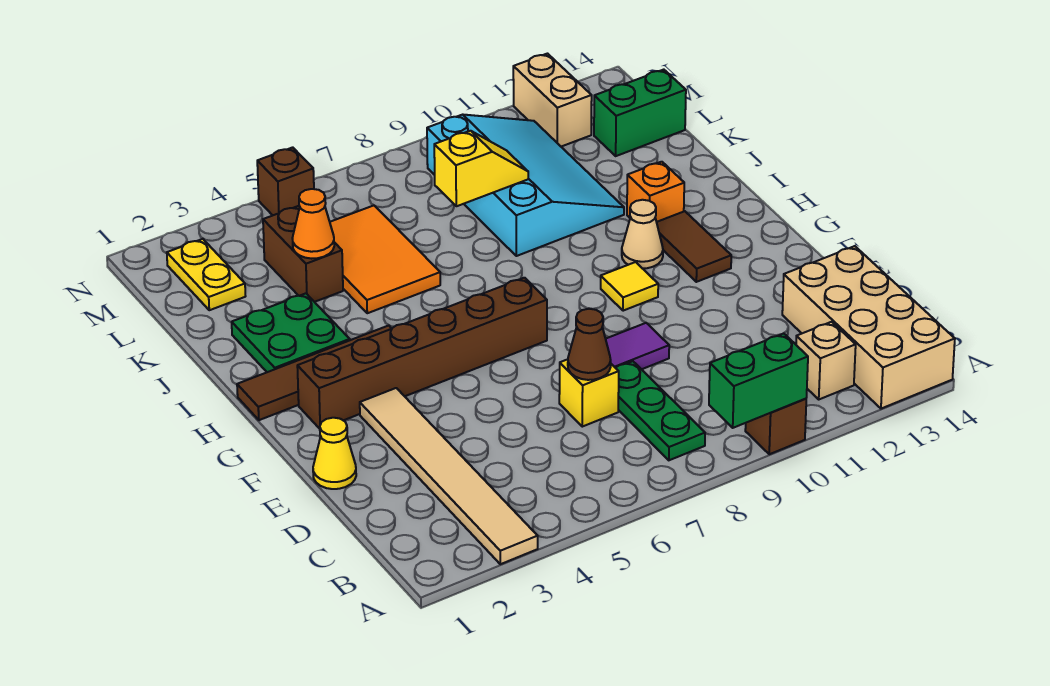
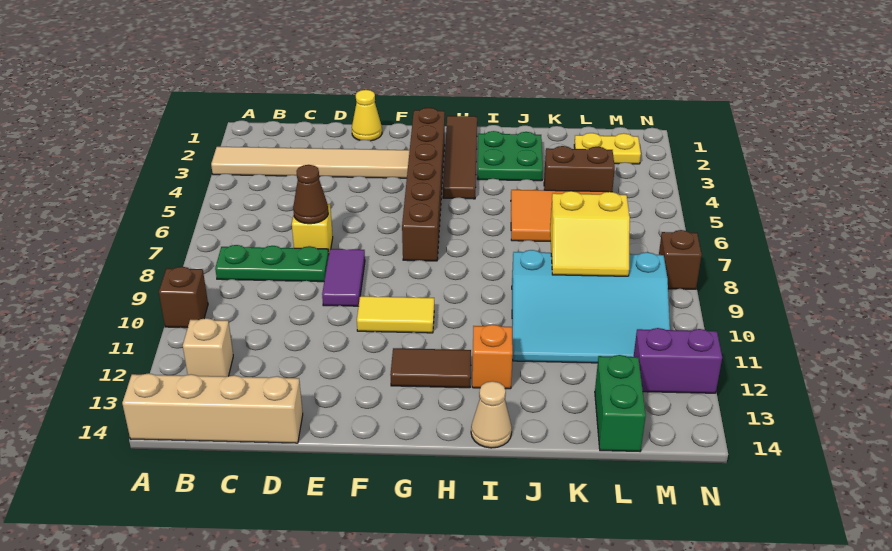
green 1x2 brick [709,333,808,428] -> none
tan 2x4 brick [782,246,955,409] -> tan 1x4 brick [122,373,303,443]
yellow 1x1 tile [601,262,658,311] -> yellow 1x2 tile [357,296,434,333]
tan 1x1 cone [622,200,663,268] -> tan 1x1 cone moved to [471,381,512,448]
orange 1x1 cone [292,189,334,259] -> none
yellow 1x2 slope [434,131,528,206] -> yellow 2x2 slope [550,191,630,276]
tan 1x2 brick [513,54,592,147] -> purple 1x2 brick [634,328,722,393]
brown 1x1 brick [257,147,314,215] -> brown 1x1 brick moved to [659,230,702,289]

